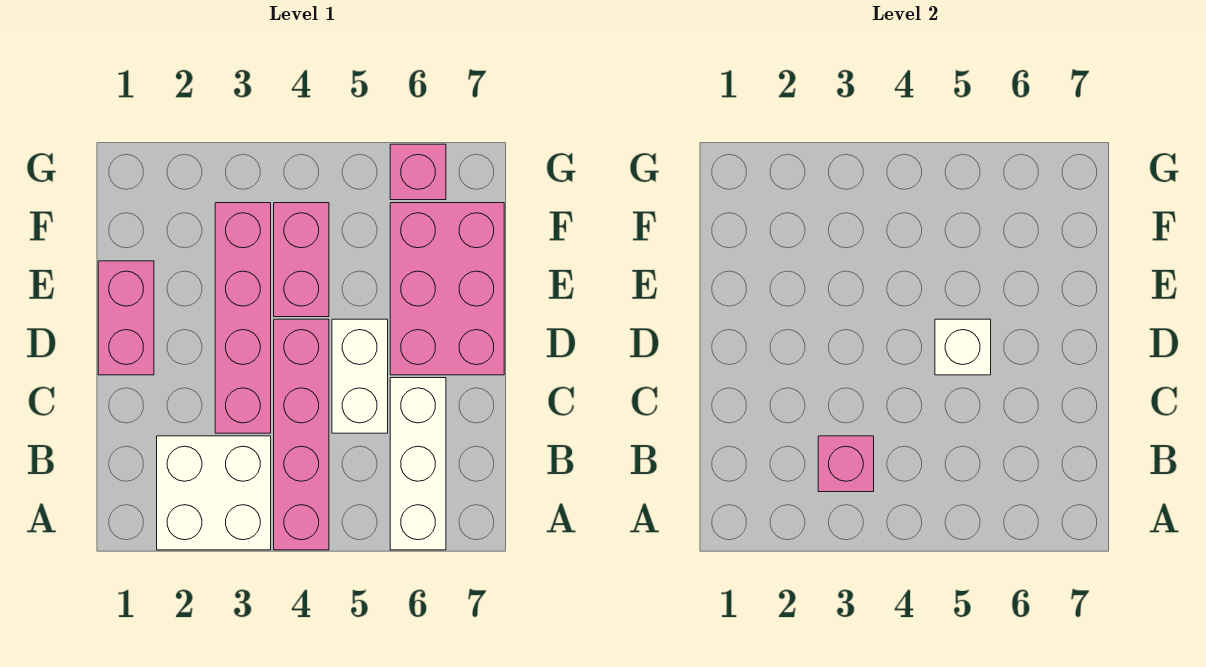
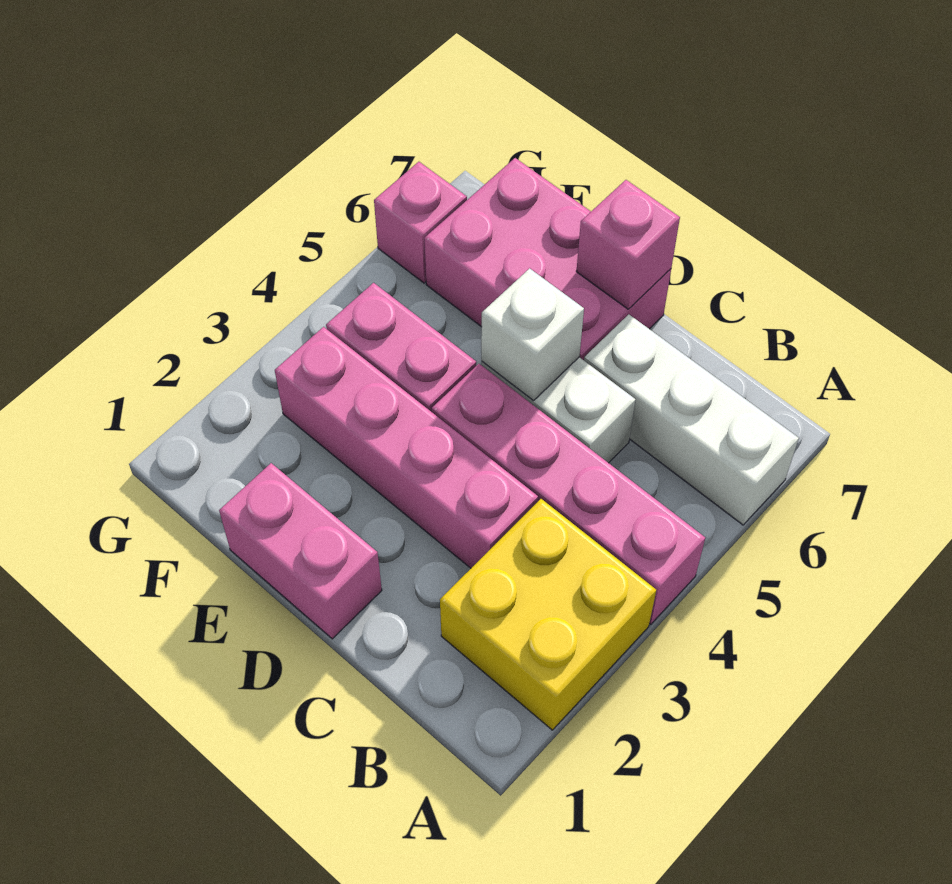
white 2x2 brick [157,436,271,550] -> yellow 2x2 brick [440,499,656,730]
pink 1x1 brick [818,436,874,492] -> pink 1x1 brick moved to [576,180,680,309]

